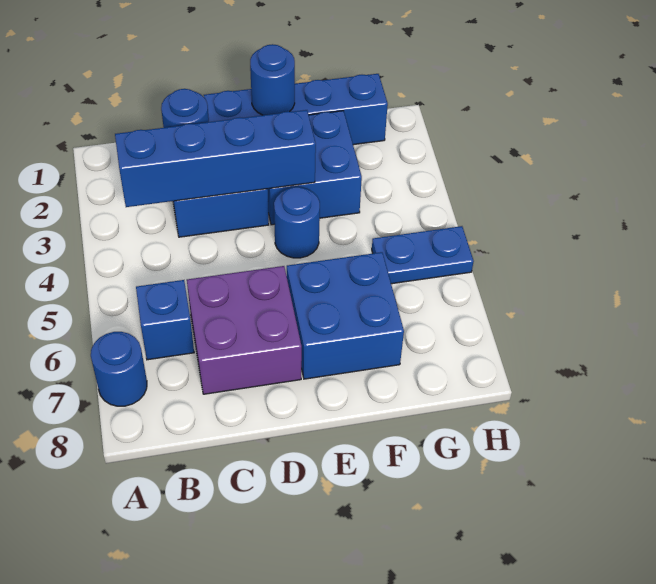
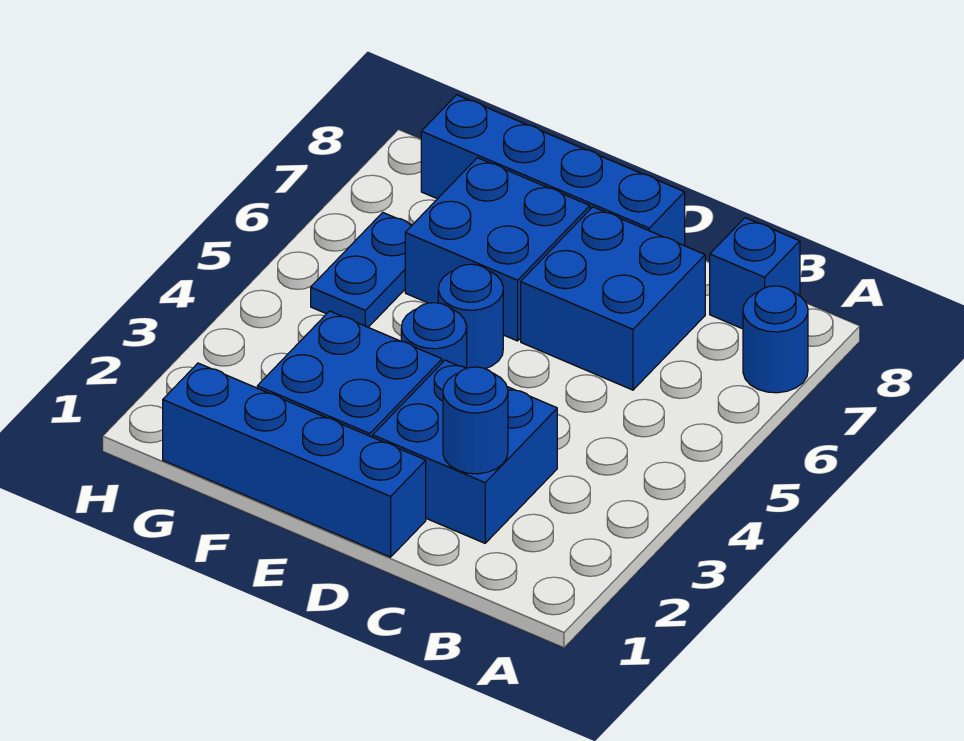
blue 1x4 brick [115,110,316,207] -> blue 1x4 brick moved to [421,95,685,246]
blue 1x1 brick [136,280,194,360] -> blue 1x1 brick moved to [710,218,800,329]
purple 2x2 brick [187,266,302,394] -> blue 2x2 brick [521,207,705,390]
blue 1x1 round brick [250,44,295,115] -> blue 1x1 round brick moved to [438,264,503,369]
blue 1x2 plate [372,226,474,284] -> blue 1x2 plate turned to [311,213,412,327]

